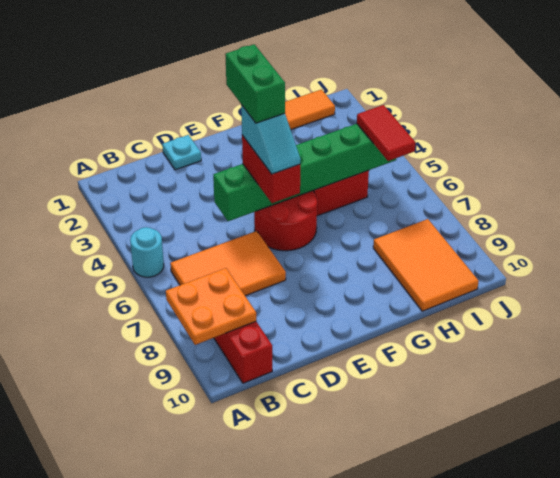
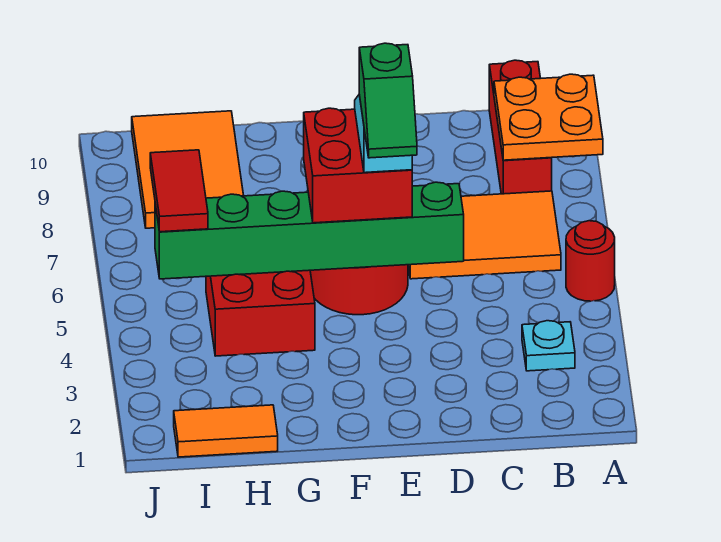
cyan 1x1 round brick [130,227,164,277] -> red 1x1 round brick [566,221,615,301]
cyan 1x1 plate [162,135,201,170] -> cyan 1x1 plate moved to [522,321,575,371]
green 1x2 brick [225,44,285,123] -> green 1x2 slope [359,43,417,158]
red 1x2 brick [242,135,300,203] -> red 2x2 brick [304,108,412,223]

